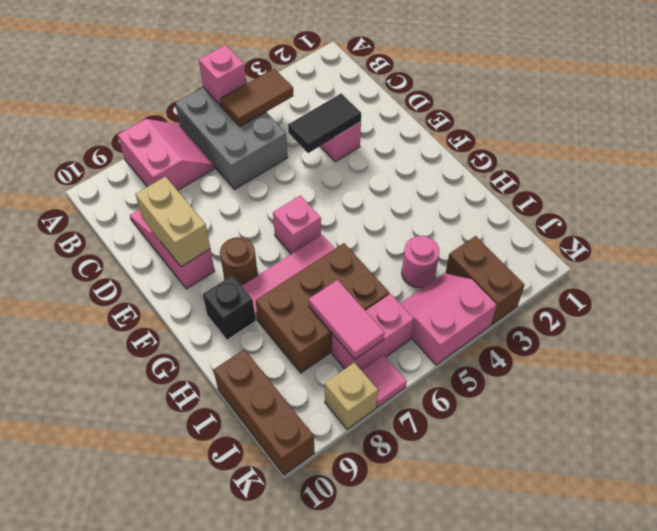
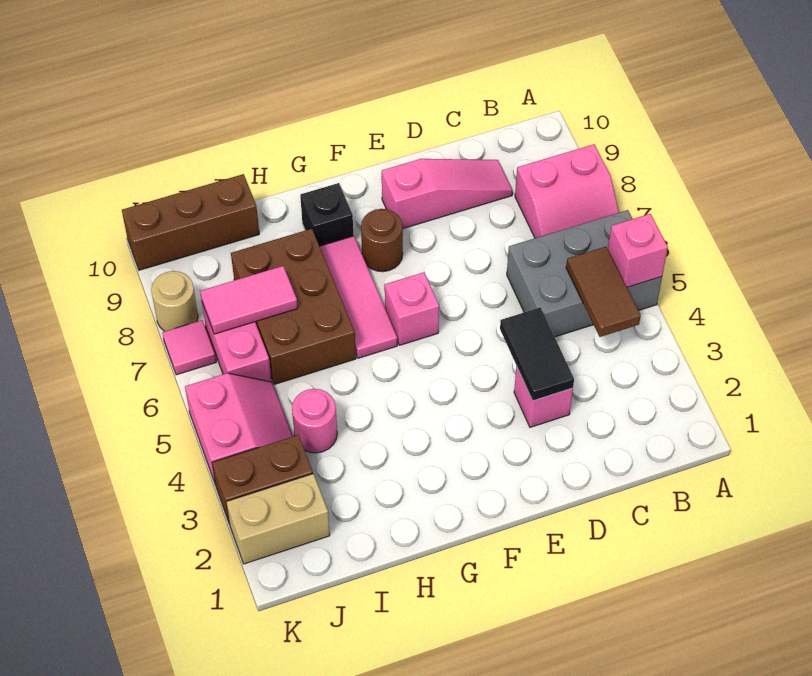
tan 1x2 brick [136,177,210,267] -> tan 1x2 brick moved to [226,474,330,564]
tan 1x1 brick [325,362,378,429] -> tan 1x1 round brick [151,271,198,331]

